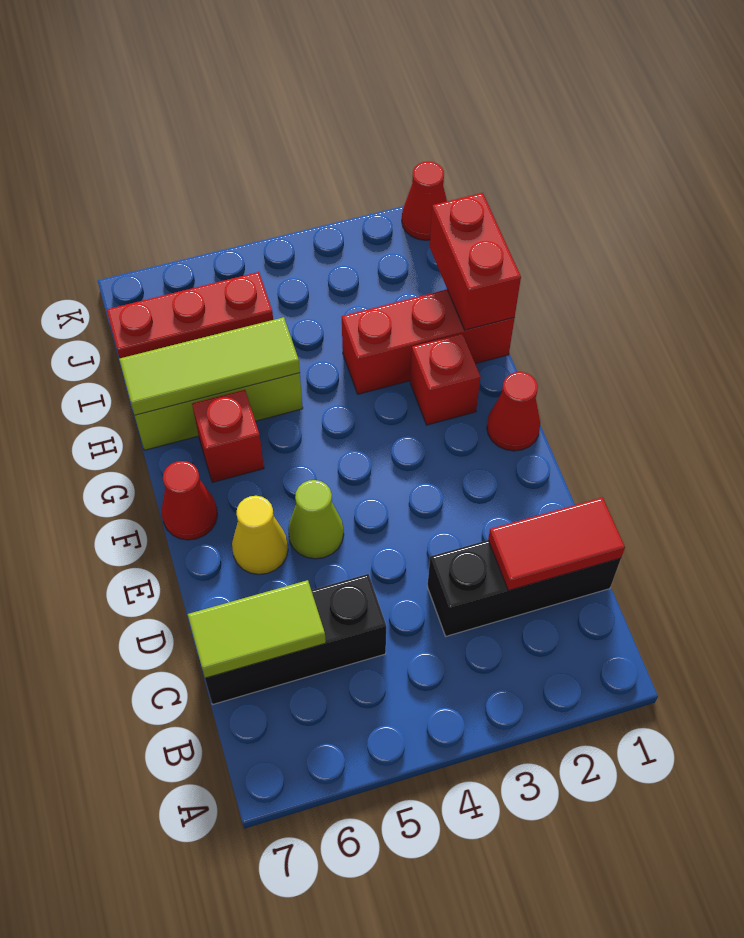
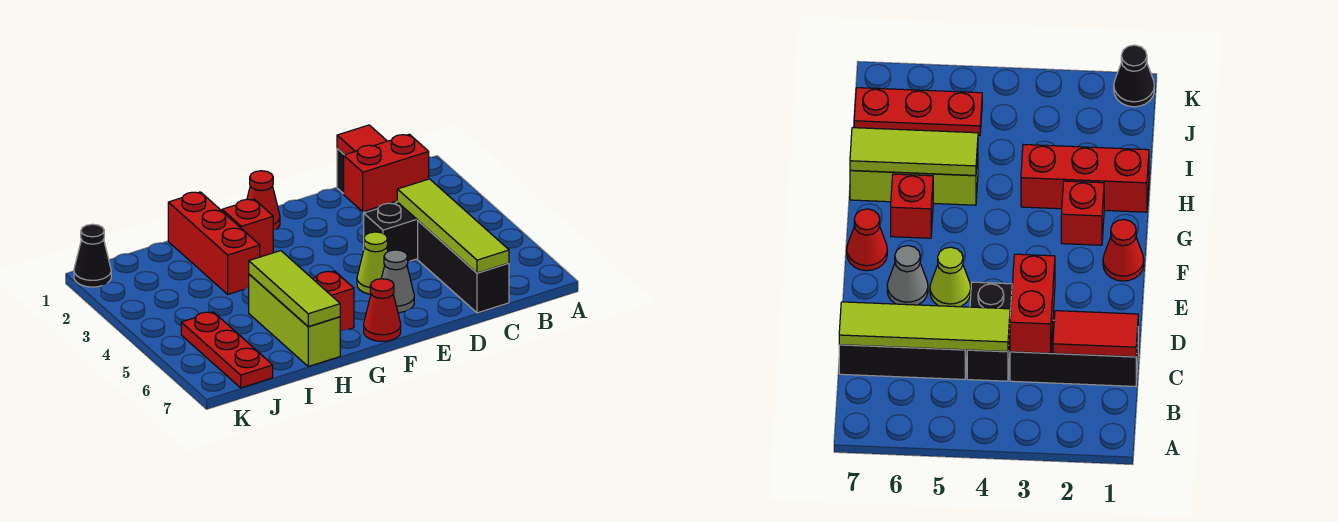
none -> black 1x2 brick [364,202,418,261]
lime 1x2 tile [188,580,326,678] -> lime 1x4 tile [397,179,509,273]
yellow 1x1 cone [232,496,288,574] -> grey 1x1 cone [381,250,414,313]
red 1x2 brick [430,193,521,330] -> red 1x2 brick moved to [344,134,429,212]
red 1x1 cone [402,162,447,240] -> black 1x1 cone [74,224,111,287]

